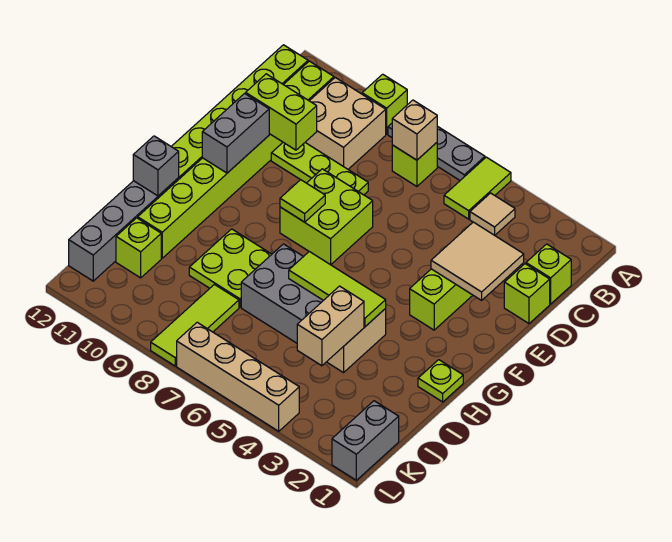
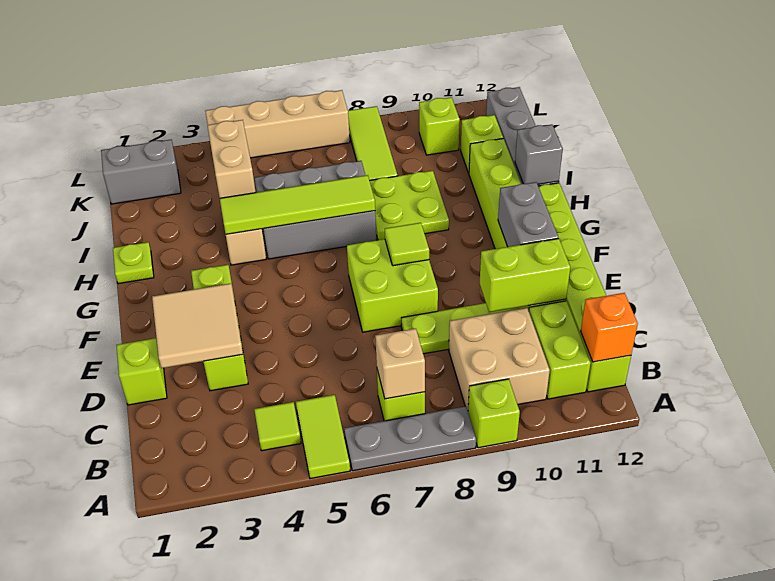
tan 1x1 tile [470,193,515,235] -> lime 1x1 tile [254,402,301,451]
none -> orange 1x1 brick [581,293,638,362]
lime 1x1 brick [526,244,571,304] -> lime 1x1 brick moved to [419,97,460,155]
lime 1x3 tile [289,252,386,326] -> lime 1x4 tile [220,175,375,234]
grey 1x2 brick [332,401,399,480] -> grey 1x2 brick turned to [101,140,181,204]

